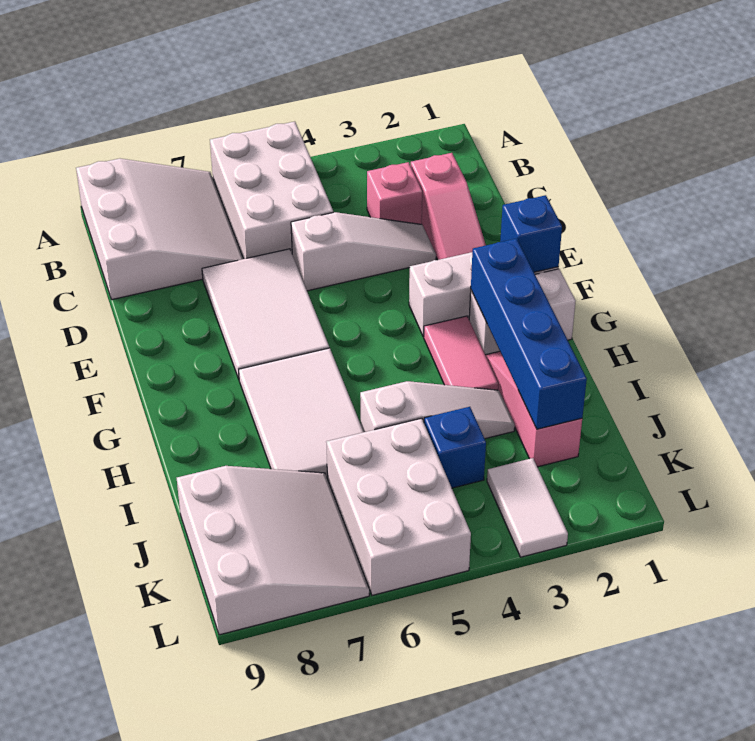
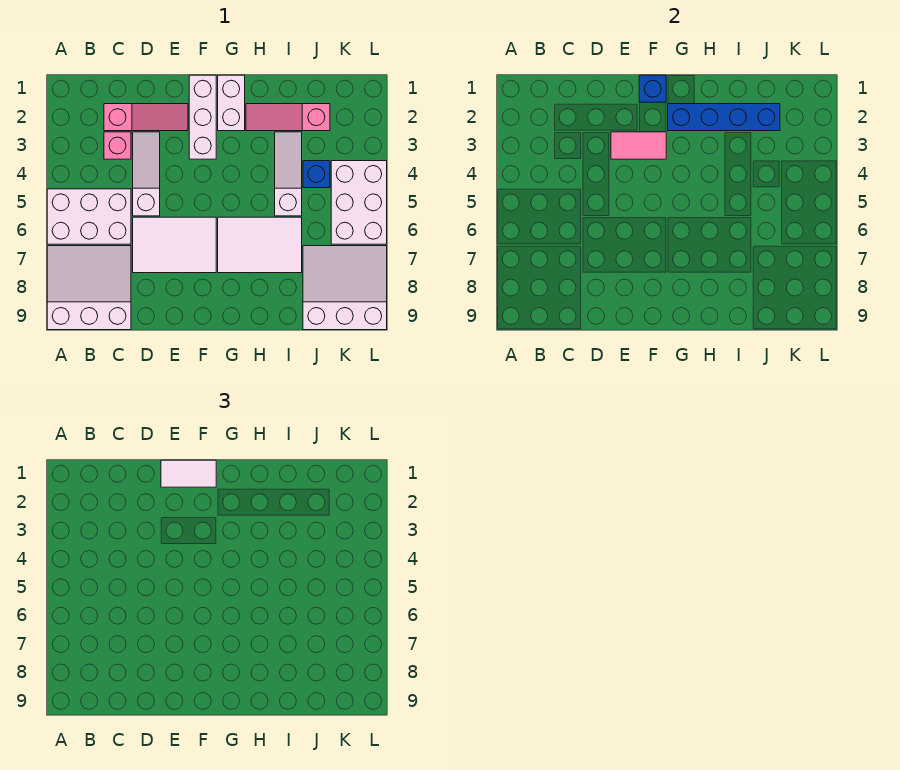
pink 1x2 tile [424,316,498,390] -> pink 1x2 tile moved to [611,132,666,159]
white 2x3 brick [326,418,471,595] -> white 2x3 brick turned to [331,161,387,244]
white 1x2 tile [487,458,568,557] -> white 1x2 tile moved to [161,460,216,487]

